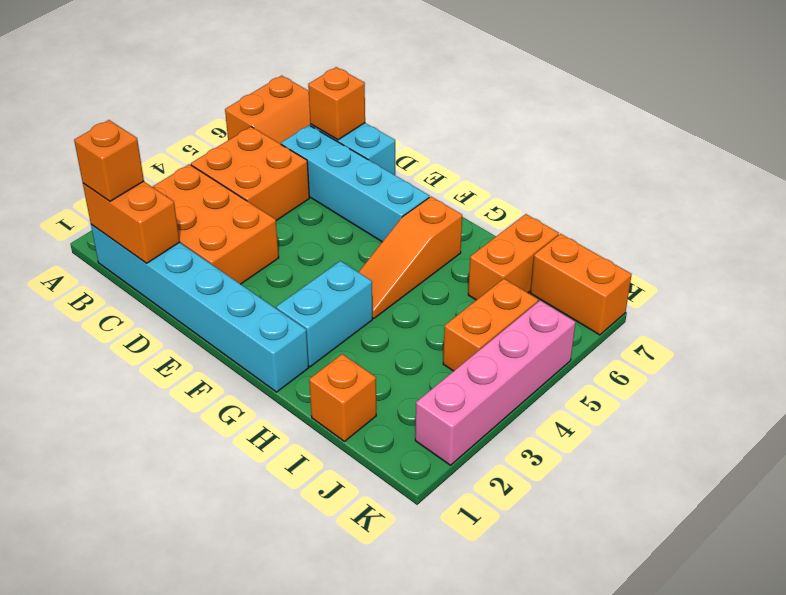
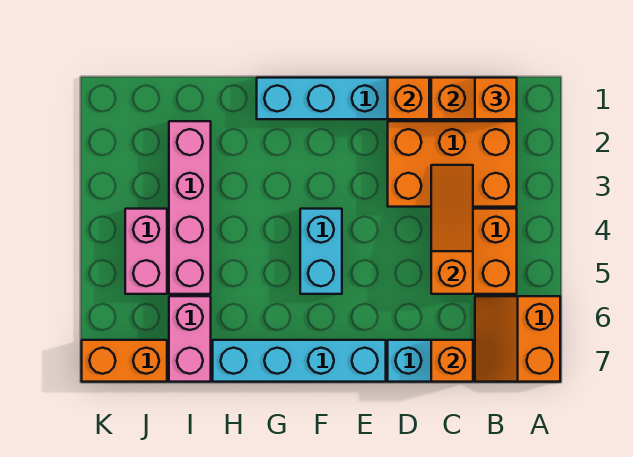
cyan 1x4 brick [281,125,429,242] -> cyan 1x4 brick moved to [213,340,386,382]
cyan 1x2 brick [276,261,372,367] -> cyan 1x2 brick moved to [300,209,342,294]
orange 1x3 slope [359,197,462,318] -> orange 1x3 slope moved to [431,165,473,294]
orange 1x1 brick [309,354,376,441] -> orange 1x1 brick moved to [388,78,429,119]
orange 1x2 brick [468,214,559,300] -> pink 1x2 brick [169,296,211,382]
orange 1x2 brick [443,279,538,371] -> pink 1x2 brick [125,209,167,294]
pink 1x4 brick [415,301,576,465] -> pink 1x4 brick moved to [169,121,211,294]

